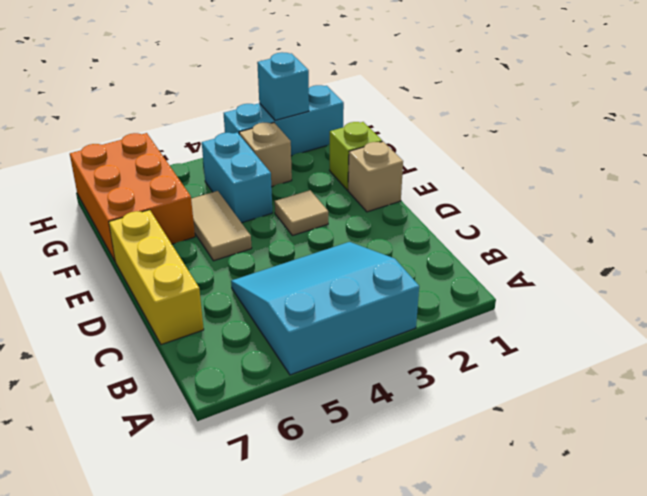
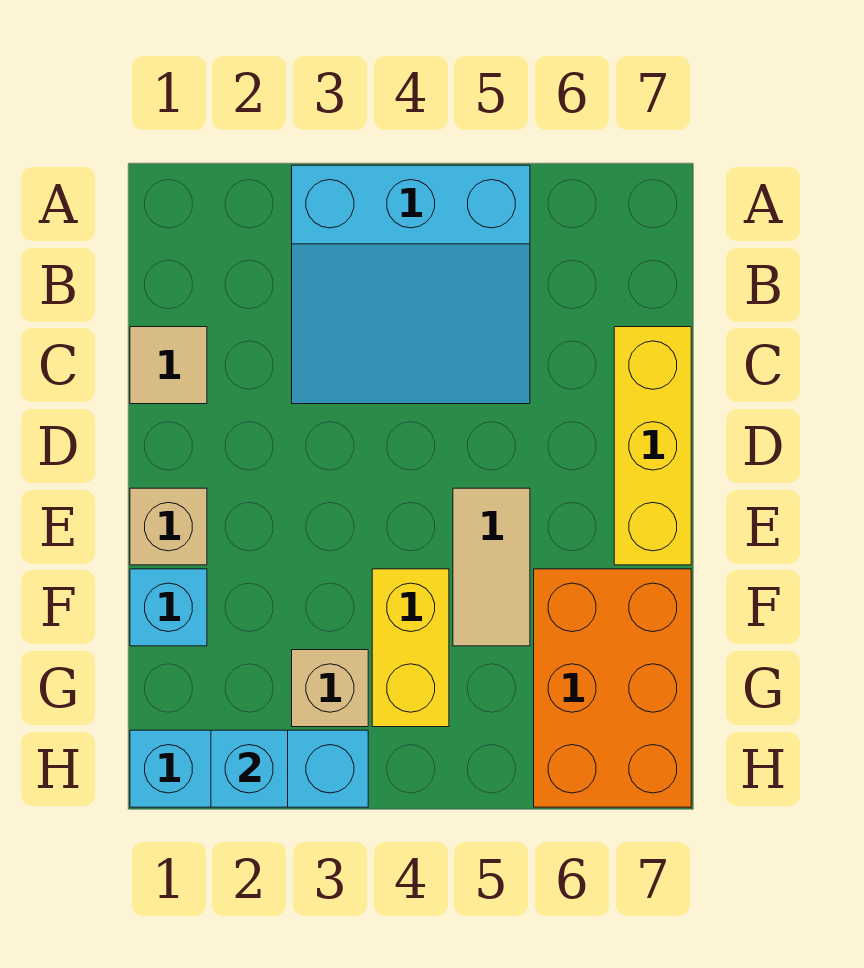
tan 1x1 tile [275,190,328,236] -> tan 1x1 tile moved to [130,327,207,404]
lime 1x1 brick [330,122,382,190] -> cyan 1x1 brick [130,569,207,646]
cyan 1x2 brick [202,132,272,223] -> yellow 1x2 brick [372,569,449,727]

